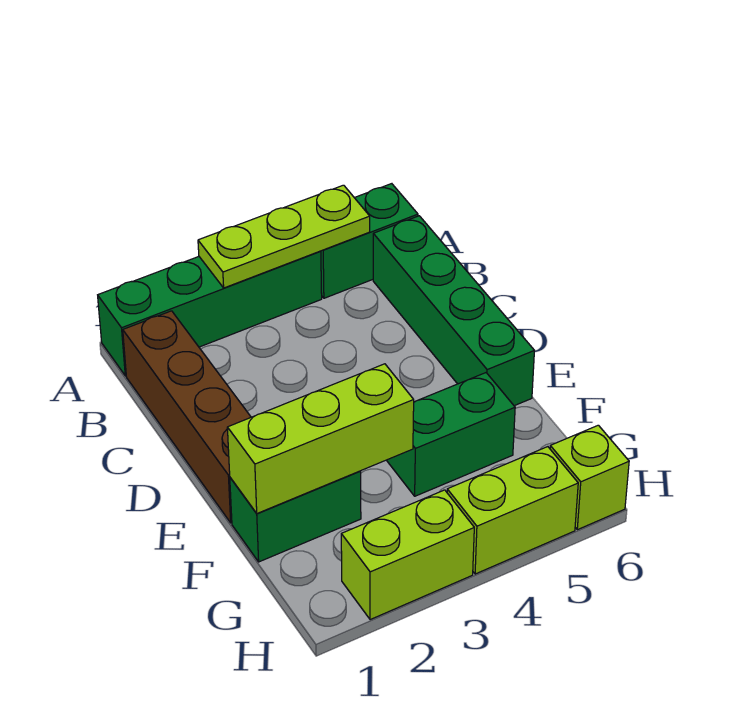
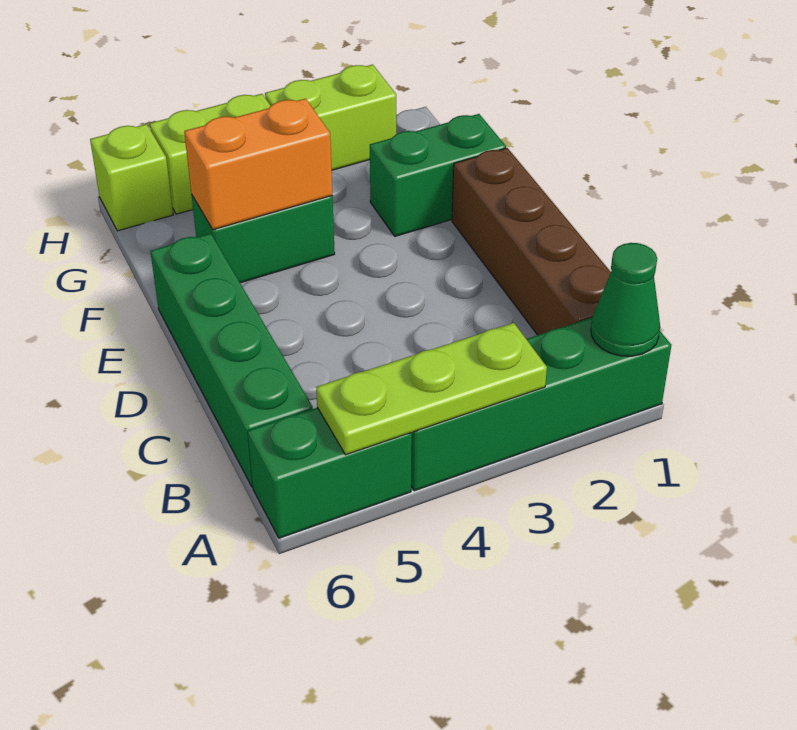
none -> green 1x1 cone [591,243,660,356]
lime 1x3 brick [227,364,414,513] -> none
none -> orange 1x2 brick [184,99,332,230]

